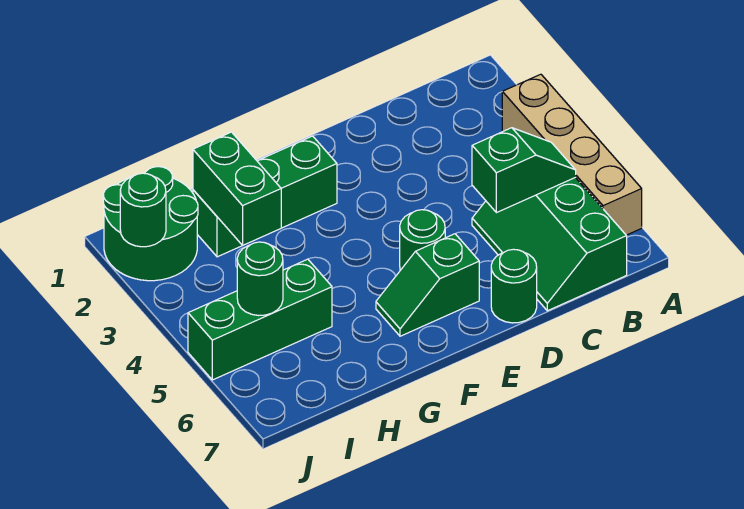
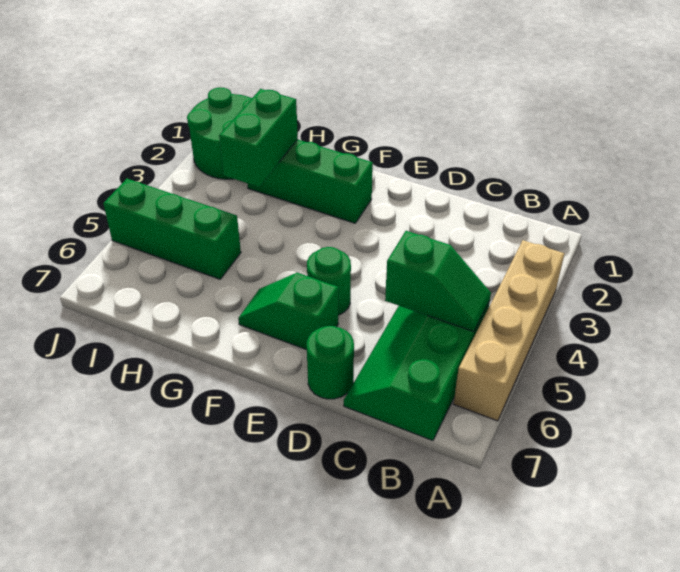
green 1x1 round brick [237,242,283,316] -> none
green 1x1 round brick [120,173,166,247] -> none

